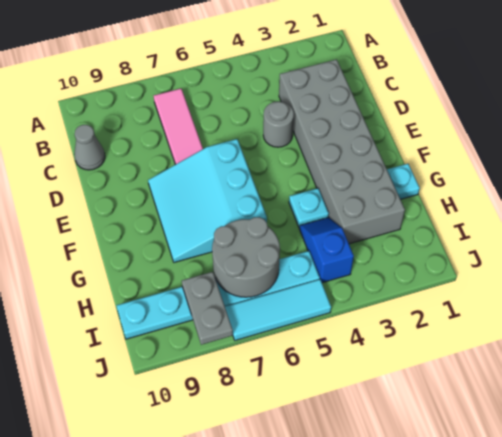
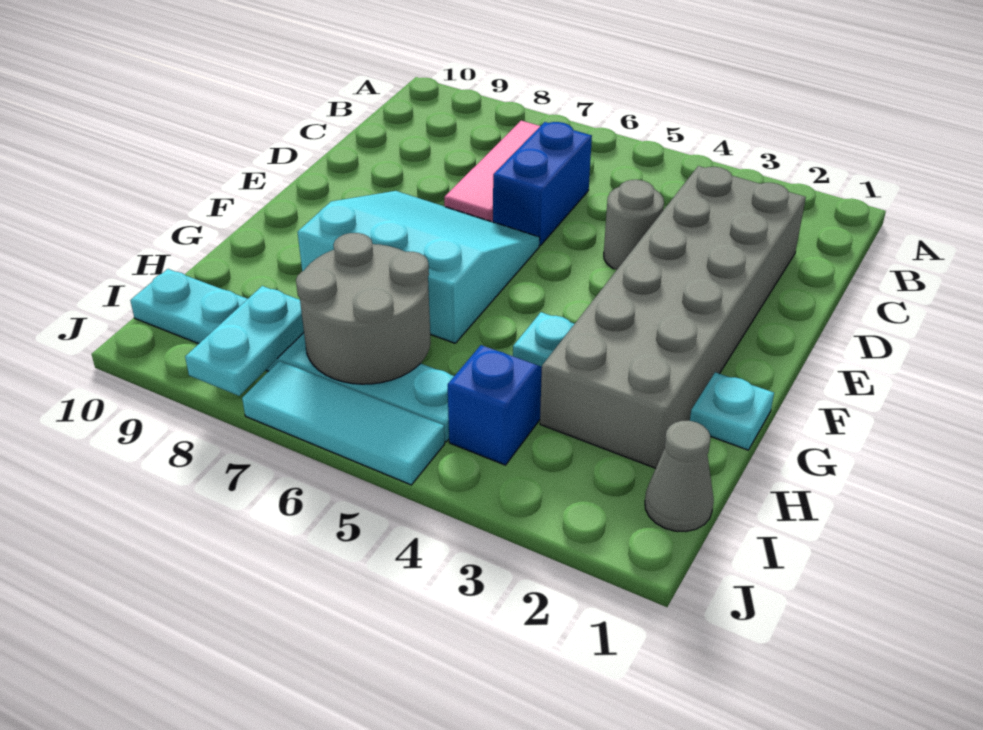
none -> blue 1x2 brick [493,122,592,246]
grey 1x1 cone [74,125,105,170] -> grey 1x1 cone moved to [645,421,714,531]
cyan 3x3 slope [148,139,267,262] -> cyan 3x3 slope turned to [298,191,540,343]
grey 1x2 plate [182,272,233,345] -> cyan 1x2 plate [185,286,304,396]

